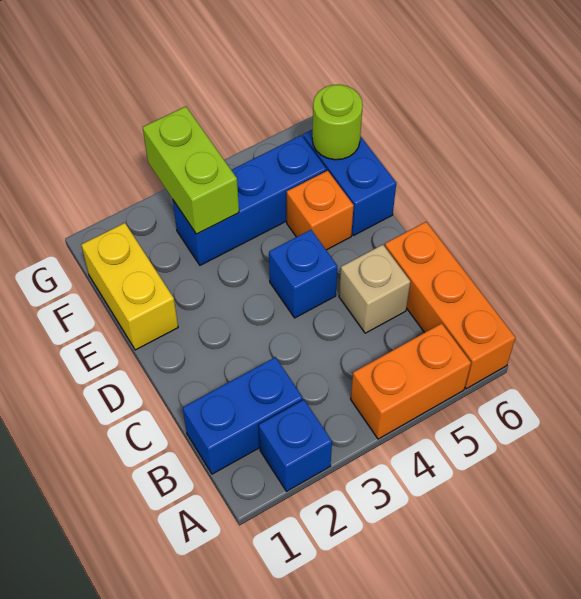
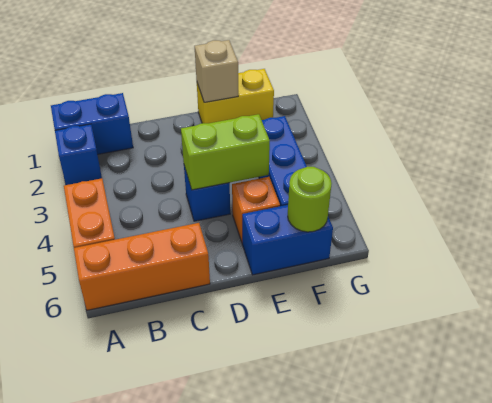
blue 1x2 brick [183,357,303,474] -> blue 1x2 brick turned to [51,93,133,155]
tan 1x1 brick [339,245,410,333] -> tan 1x1 brick moved to [195,40,238,102]
lime 1x2 brick [143,106,239,234] -> lime 1x2 brick moved to [181,114,270,190]

